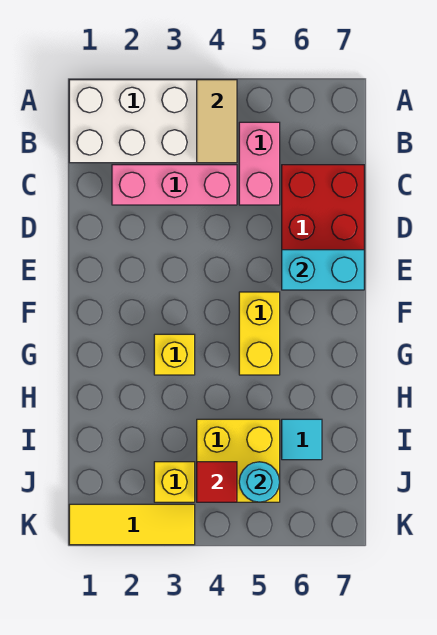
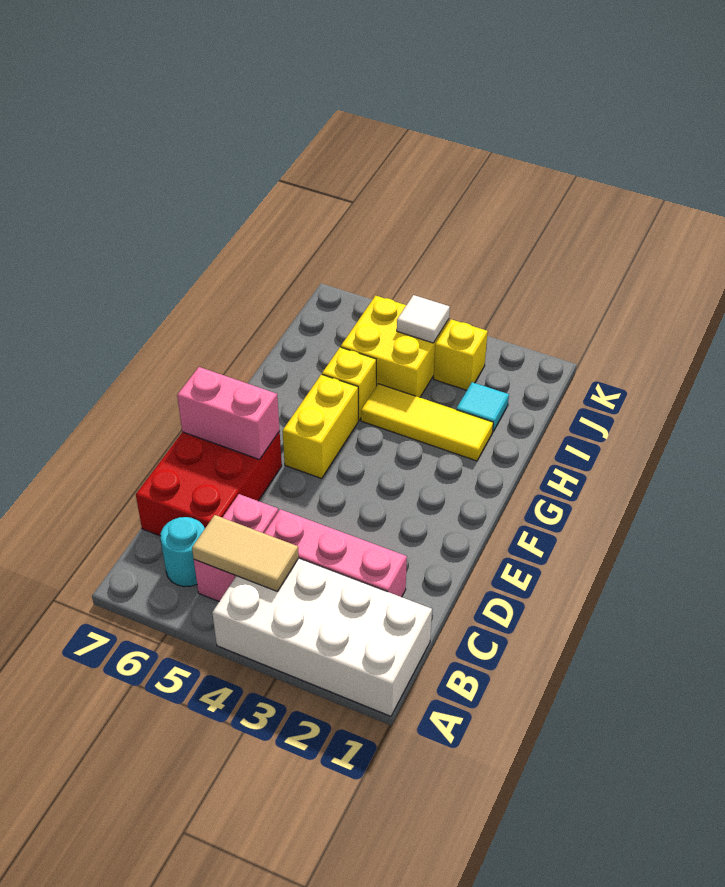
tan 1x2 tile [197,80,237,163] -> tan 1x2 tile turned to [192,515,299,591]
cyan 1x2 brick [282,250,364,290] -> pink 1x2 brick [177,367,280,460]
yellow 1x1 brick [154,334,195,375] -> yellow 1x1 brick moved to [322,347,376,420]
cyan 1x1 tile [282,419,322,460] -> cyan 1x1 tile moved to [456,382,509,431]
red 1x1 tile [197,462,237,502] -> white 1x1 tile [397,295,450,343]
cyan 1x1 round brick [239,462,280,502] -> cyan 1x1 round brick moved to [160,517,205,587]
yellow 1x3 tile [69,504,195,545] -> yellow 1x3 tile moved to [361,384,493,461]

